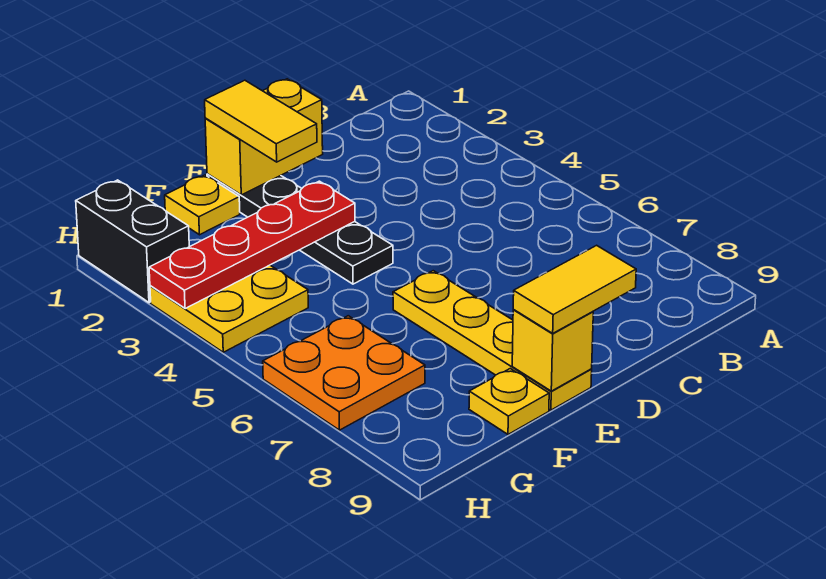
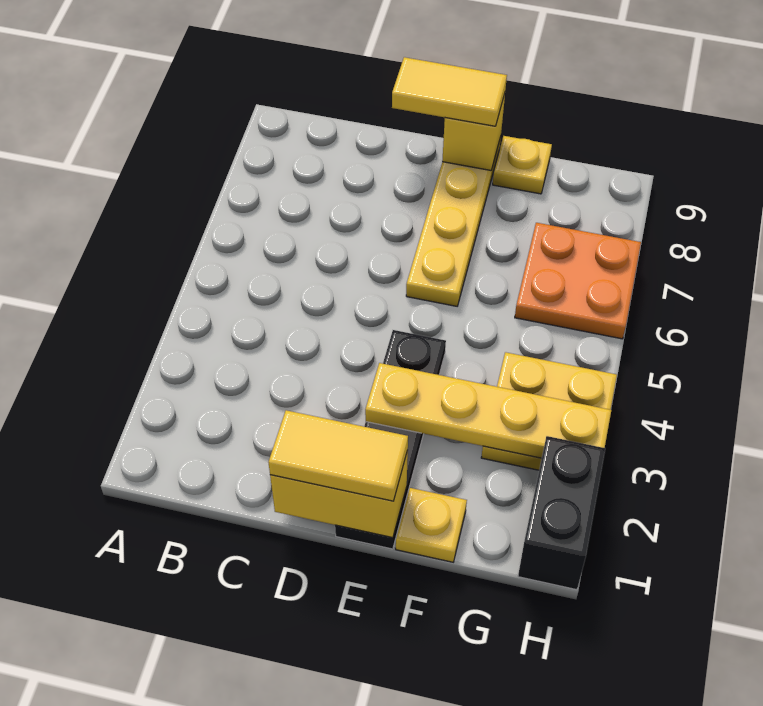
yellow 1x2 tile [205,80,317,162] -> yellow 1x2 tile turned to [268,410,408,501]
red 1x4 plate [149,181,355,309] -> yellow 1x4 plate [365,363,611,458]

